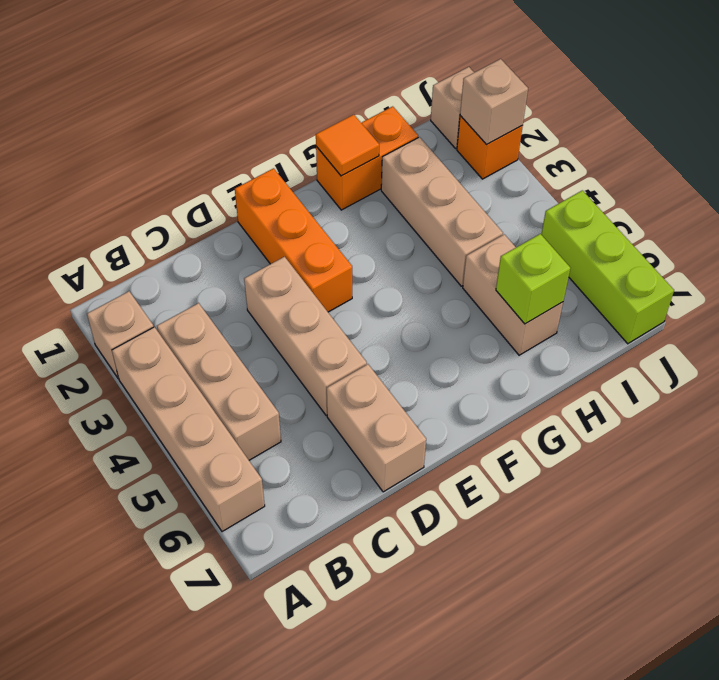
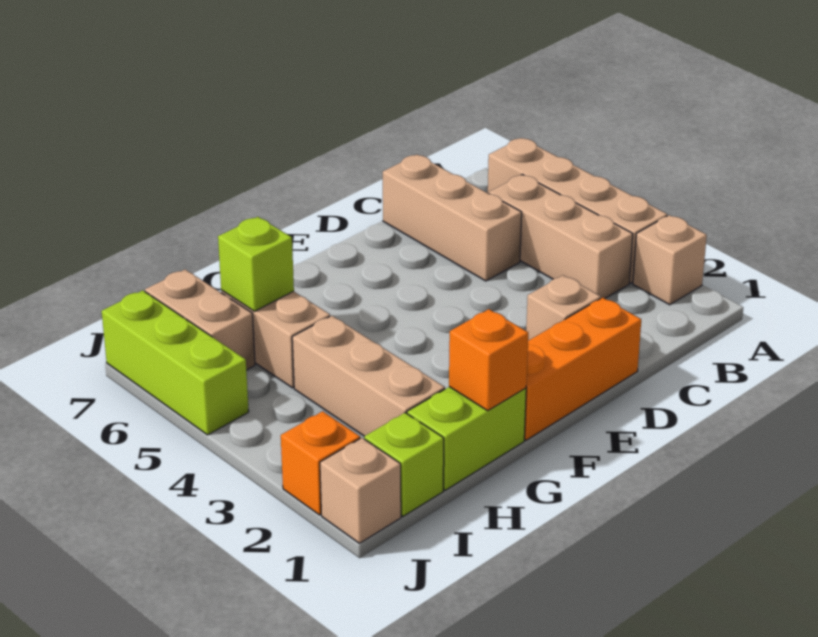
tan 1x3 brick [244,257,367,416] -> tan 1x3 brick moved to [383,155,522,281]
tan 1x2 brick [327,364,426,492] -> tan 1x2 brick moved to [145,269,255,370]
orange 1x3 brick [235,168,352,312] -> orange 1x3 brick turned to [524,297,641,440]
orange 1x2 brick [316,106,418,210] -> lime 1x2 brick [407,387,526,490]
orange 1x1 tile [316,115,379,176] -> orange 1x1 brick [449,309,528,411]
none -> lime 1x1 brick [364,413,444,516]
tan 1x1 brick [460,59,528,145] -> tan 1x1 brick moved to [526,275,601,341]

